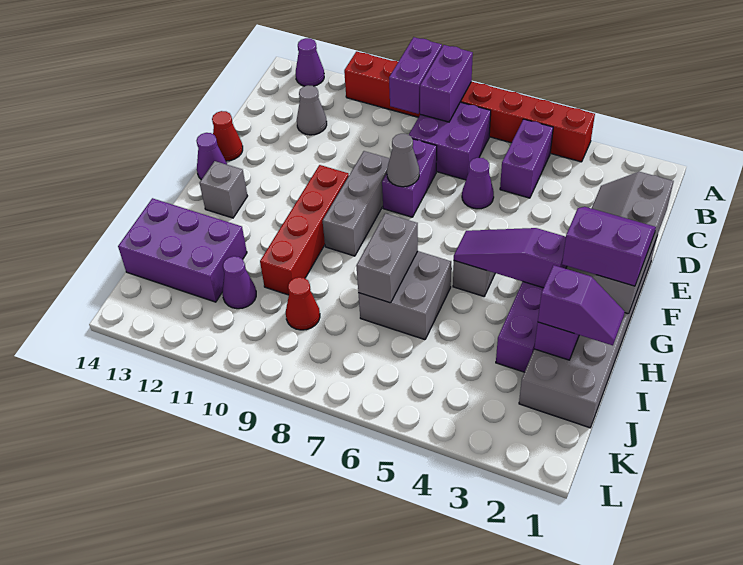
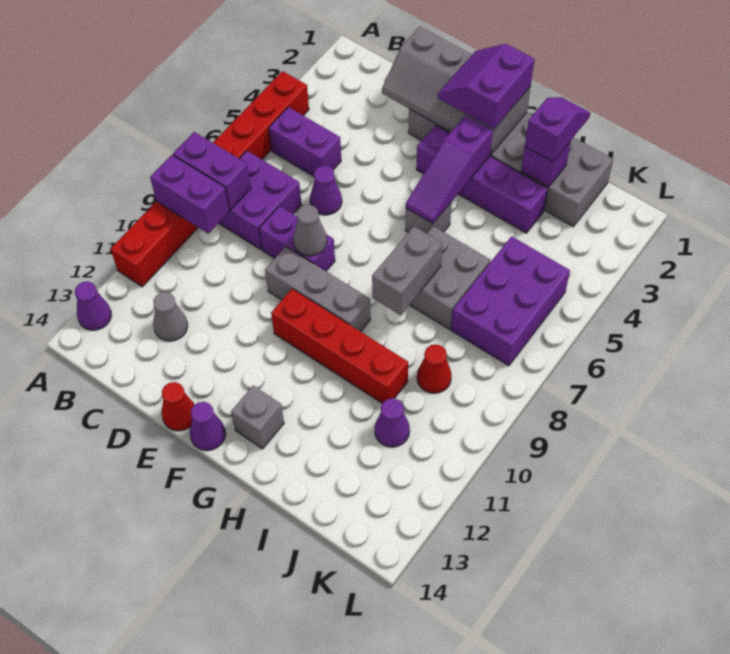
grey 1x2 brick [356,213,418,303] -> grey 1x2 brick turned to [372,227,442,315]
purple 2x3 brick [118,198,247,302] -> purple 2x3 brick moved to [451,236,570,366]

